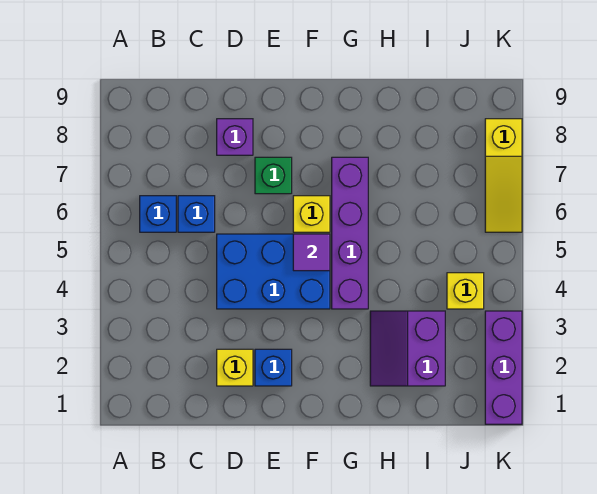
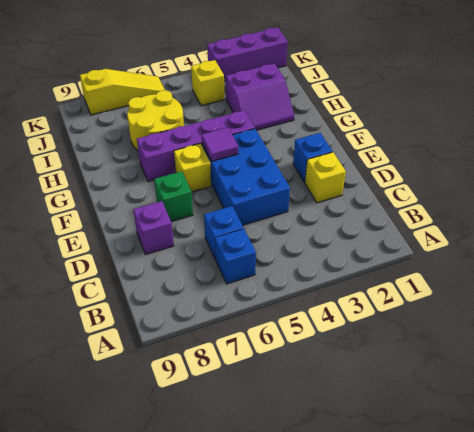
none -> yellow 2x2 round brick [127,90,184,151]

